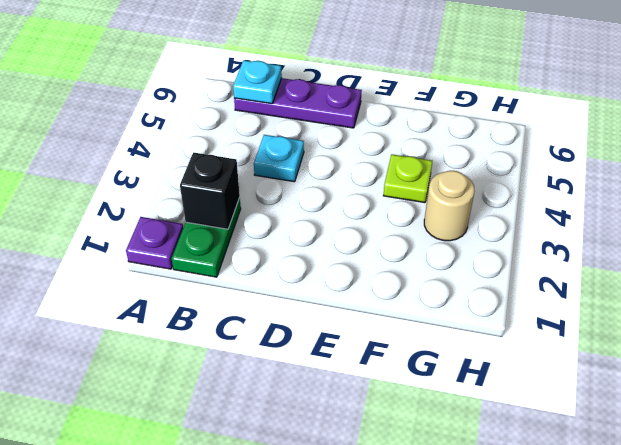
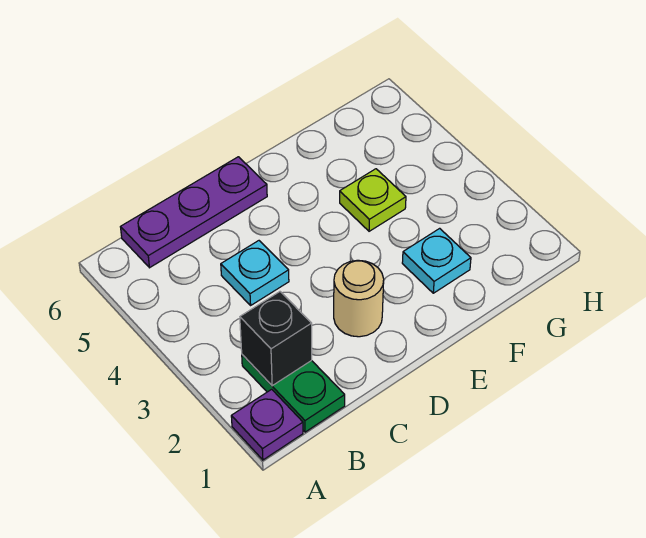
cyan 1x1 plate [233,60,282,104] -> cyan 1x1 plate moved to [402,228,471,293]
tan 1x1 round brick [424,171,475,241] -> tan 1x1 round brick moved to [334,260,384,337]

